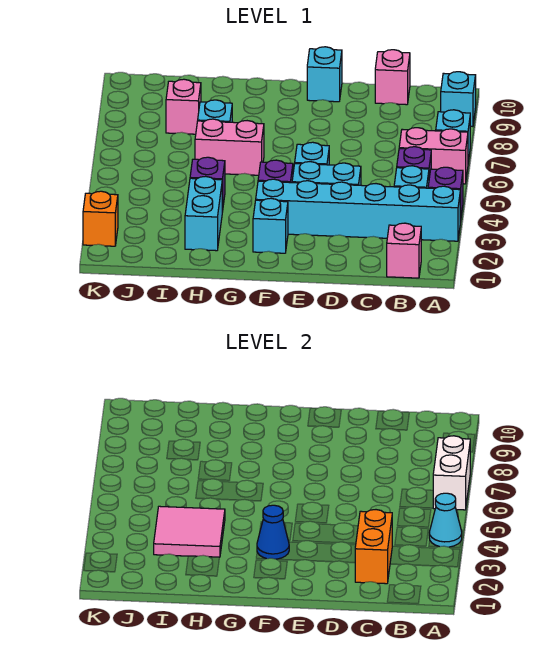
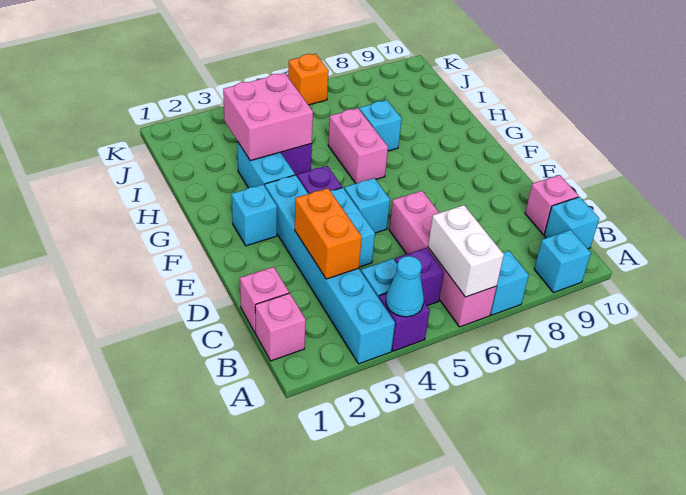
pink 1x2 brick [399,128,468,184] -> pink 1x4 brick [389,191,497,327]
white 1x2 brick [433,436,470,510] -> white 1x2 brick turned to [428,205,504,297]
orange 1x2 brick [355,510,392,584] -> orange 1x2 brick turned to [295,188,362,279]
cyan 1x1 brick [307,47,342,102] -> cyan 1x1 brick moved to [544,197,599,249]
blue 1x1 cone [257,505,289,559] -> none
cyan 1x2 brick [185,176,222,251] -> cyan 1x2 brick turned to [237,141,295,188]
pink 2x2 tile [154,506,225,557] -> pink 2x2 brick [223,73,313,161]
pink 1x1 brick [166,79,201,134] -> pink 1x1 brick moved to [240,267,289,333]
orange 1x1 brick [83,191,118,246] -> orange 1x1 brick moved to [288,54,329,105]

